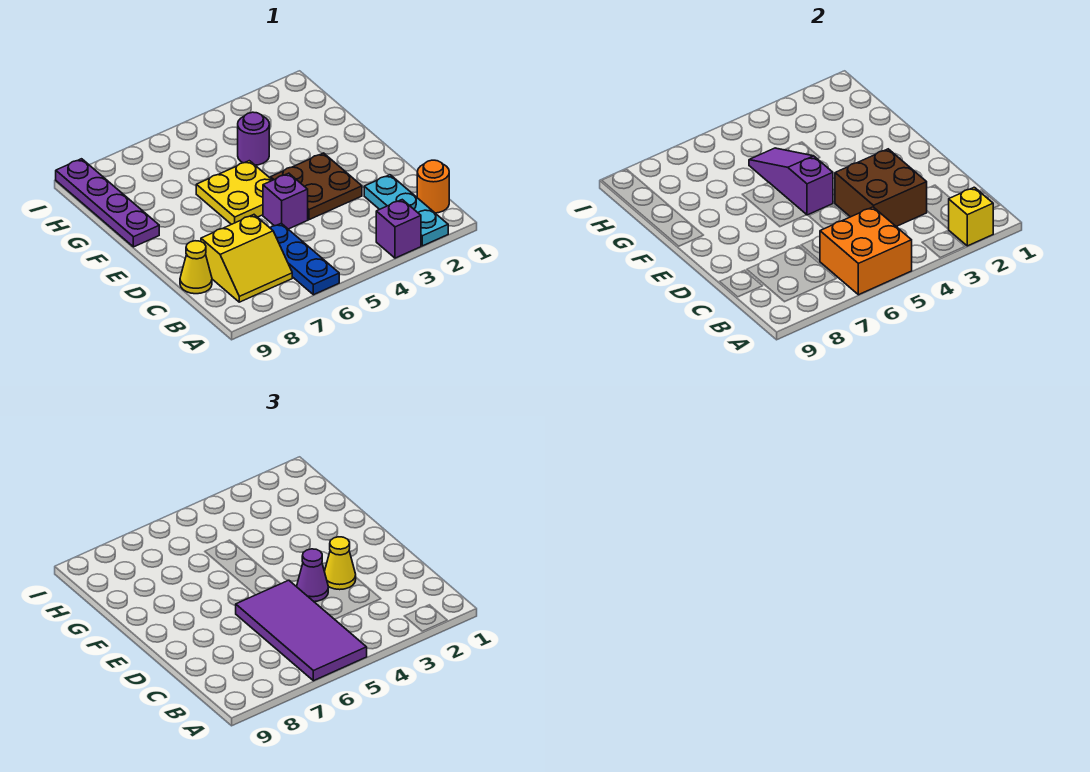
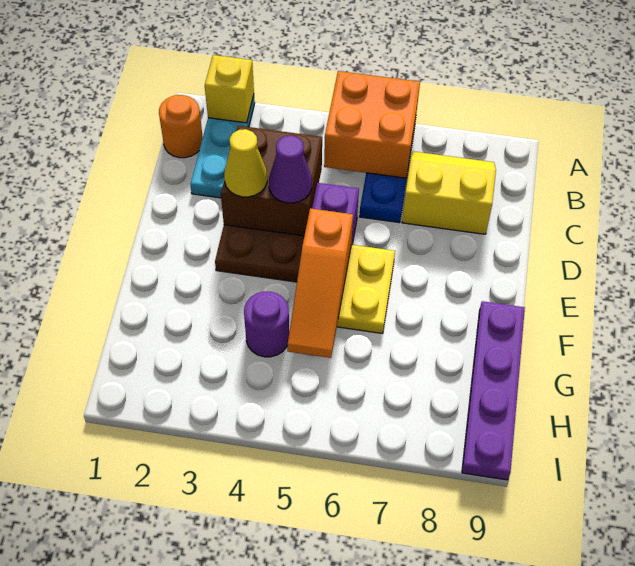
purple 1x1 brick [376,200,421,258] -> none
purple 2x4 tile [236,580,367,681] -> none
yellow 1x1 cone [180,241,212,294] -> none
purple 1x3 slope [749,148,833,215] -> orange 1x3 slope [287,208,353,358]

